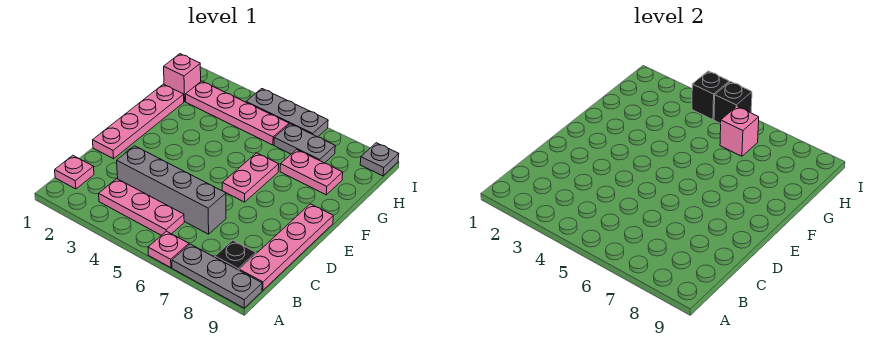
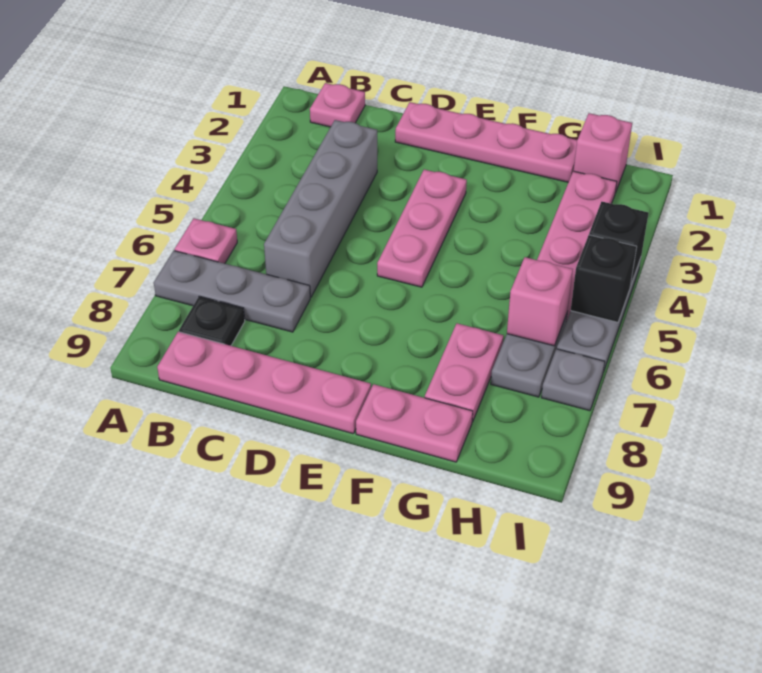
grey 1x3 plate [172,244,262,308] -> grey 1x3 plate turned to [154,251,310,332]
pink 1x3 plate [99,179,184,235] -> pink 1x3 plate moved to [377,170,467,287]
pink 1x2 plate [222,153,279,202] -> pink 1x2 plate moved to [356,384,473,462]
grey 1x1 plate [360,143,399,176] -> grey 1x1 plate moved to [541,349,605,411]

